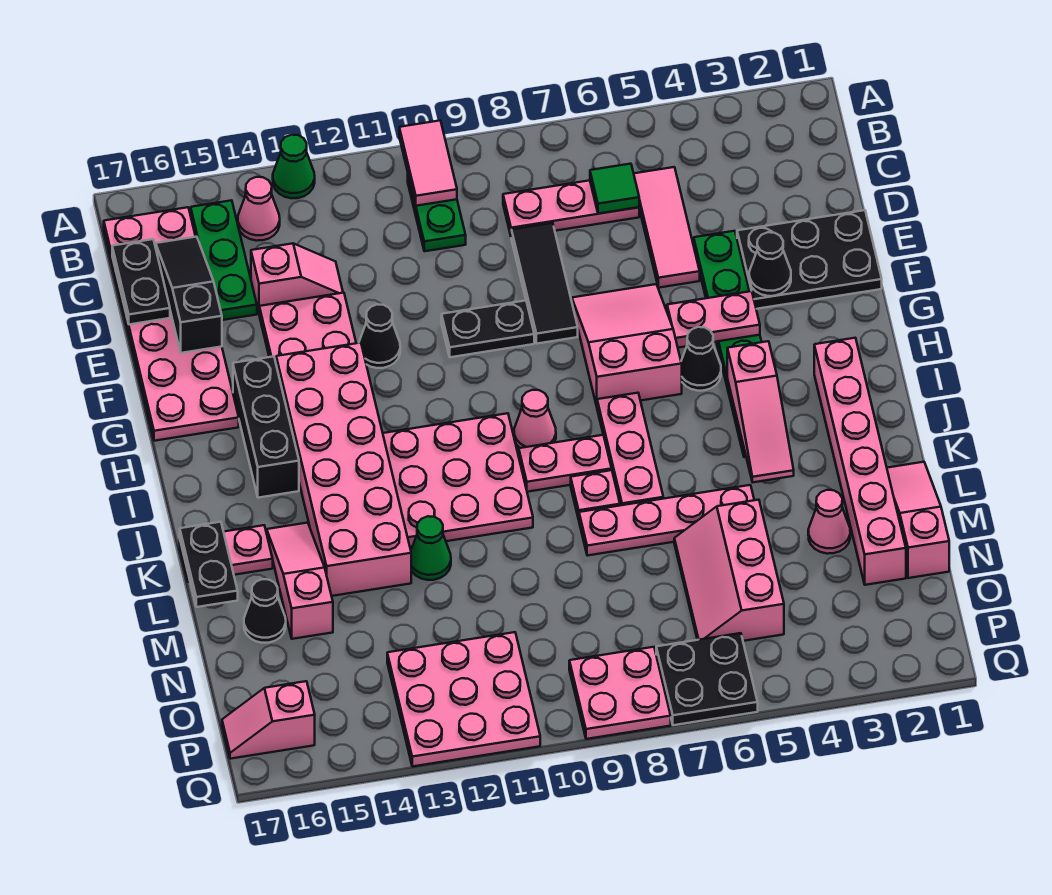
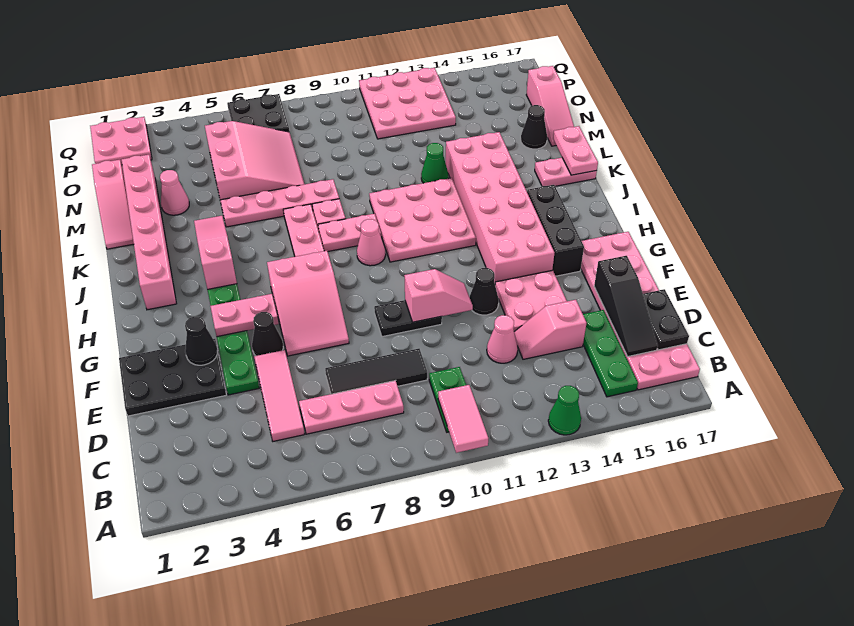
pink 1x1 cone [238,177,280,241] -> pink 1x1 cone moved to [487,315,518,363]
green 1x1 tile [590,164,639,214] -> none
black 1x3 tile [511,223,578,344] -> black 1x3 tile turned to [325,349,427,394]
black 1x1 cone [681,327,721,391] -> black 1x1 cone moved to [252,312,283,356]
pink 1x3 slope [267,523,333,639] -> pink 1x3 slope moved to [526,66,574,146]
black 1x2 plate [180,522,238,607] -> pink 1x2 plate [553,126,598,175]
pink 2x3 slope [674,500,784,641] -> pink 3x3 slope [205,121,304,200]
pink 2x2 plate [569,647,671,739] -> pink 2x2 plate moved to [90,117,152,165]
pink 1x2 slope [222,681,315,759] -> pink 1x2 slope moved to [404,269,473,322]

